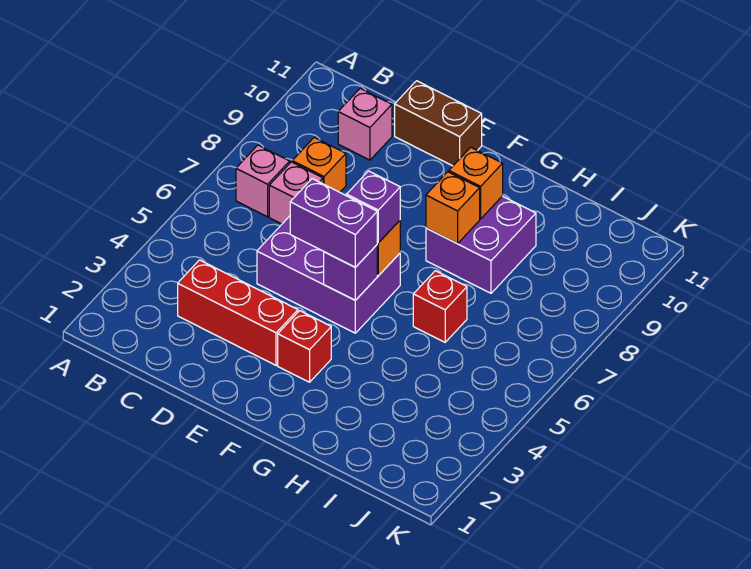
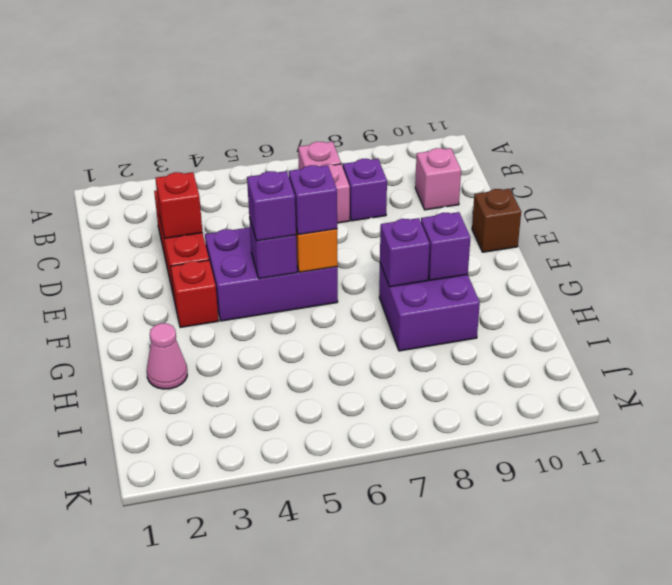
orange 1x1 brick [292,137,346,192] -> purple 1x1 brick [343,159,387,221]
purple 2x3 brick [257,216,400,333] -> purple 2x3 brick turned to [205,227,338,321]
brown 1x2 brick [395,81,482,166] -> brown 1x1 brick [472,189,521,252]
purple 1x2 brick [290,179,377,267] -> purple 1x1 brick [247,171,296,241]
orange 1x1 brick [426,172,480,244] -> purple 1x1 brick [380,218,430,287]
orange 1x1 brick [449,147,503,219] -> purple 1x1 brick [421,212,470,280]
none -> pink 1x1 cone [147,323,187,389]
red 1x1 brick [413,271,467,342] -> red 1x1 brick moved to [155,172,202,238]

